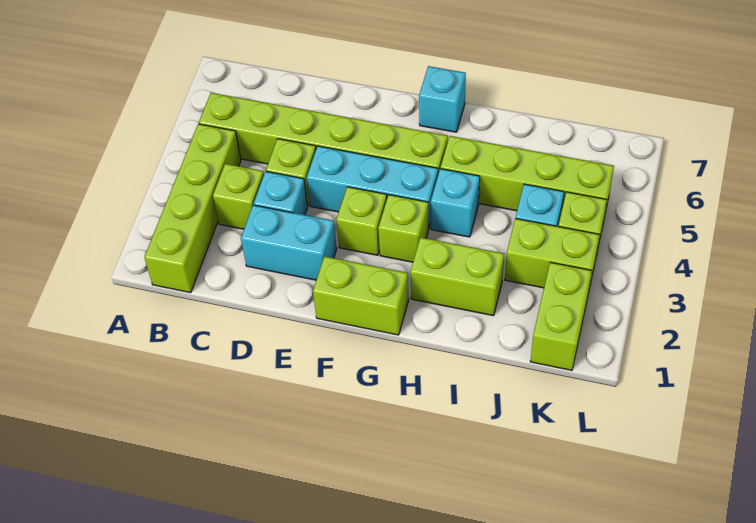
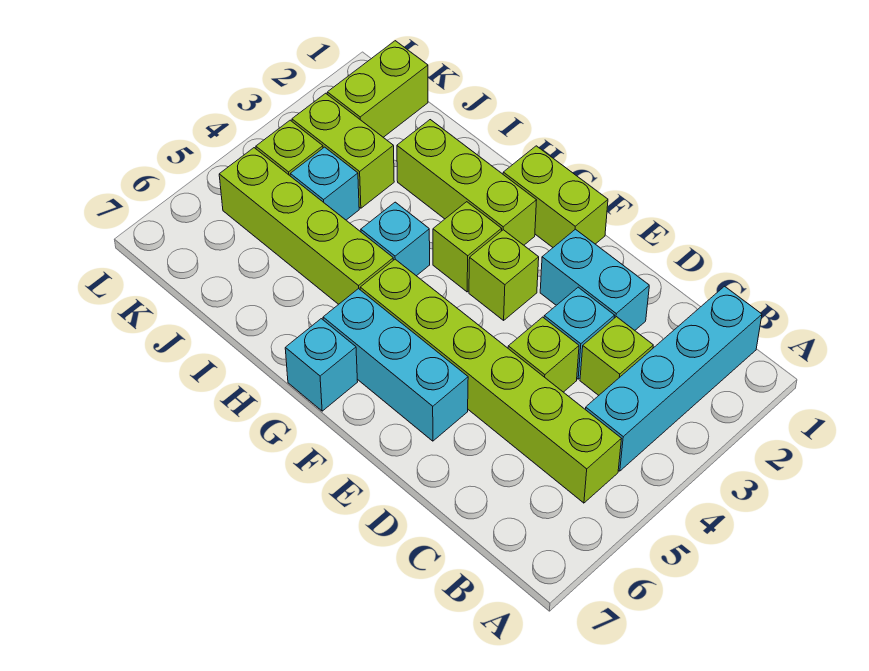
lime 1x4 brick [144,124,241,293] -> cyan 1x4 brick [585,286,762,471]
cyan 1x3 brick [307,146,438,228] -> cyan 1x3 brick moved to [323,289,468,441]
lime 1x2 brick [410,237,504,316] -> lime 1x3 brick [397,120,537,245]

